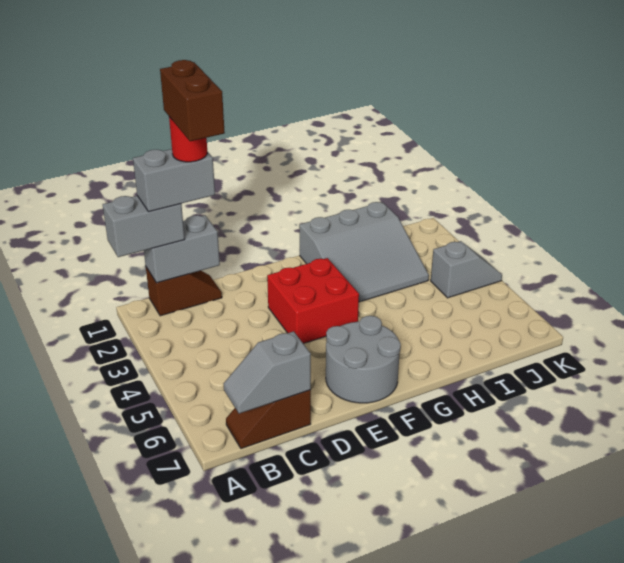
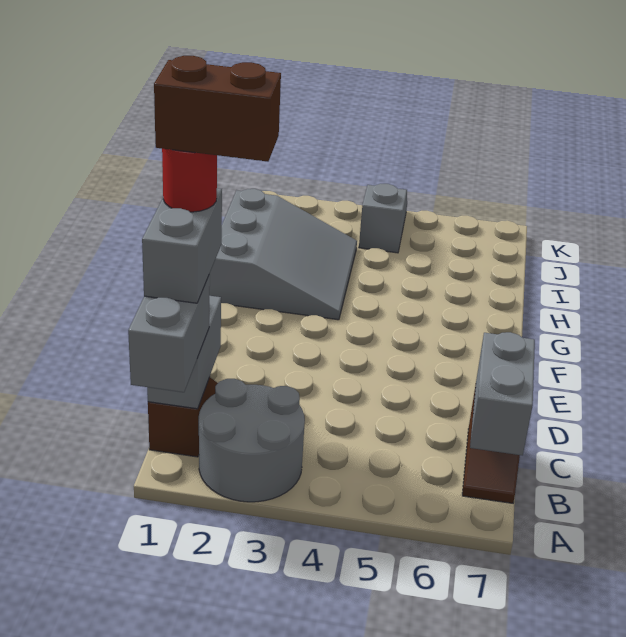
grey 1x2 slope [223,331,311,414] -> grey 1x2 brick [470,332,535,455]
red 2x2 brick [267,258,359,344] -> none
grey 2x2 round brick [326,316,401,403] -> grey 2x2 round brick moved to [199,379,305,502]

